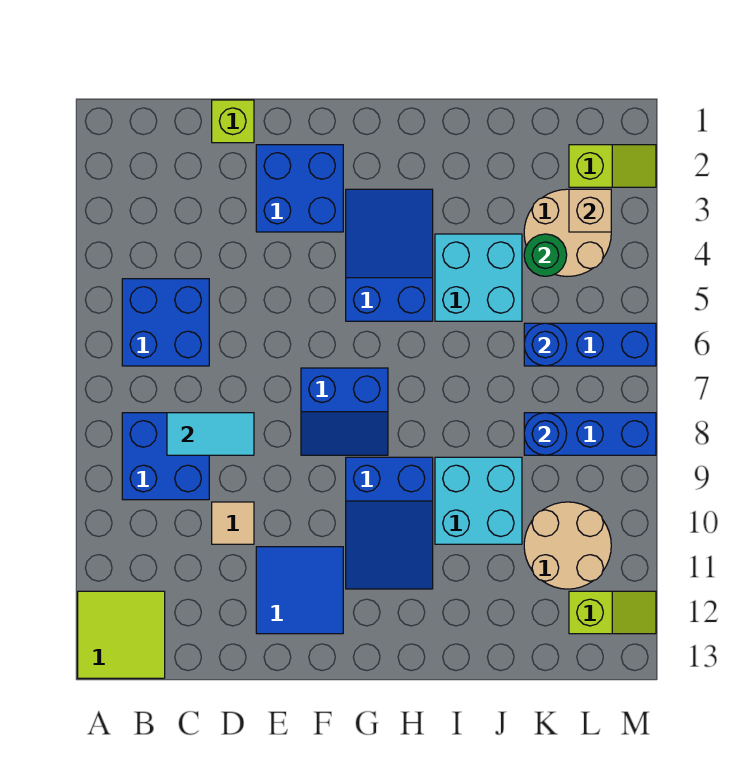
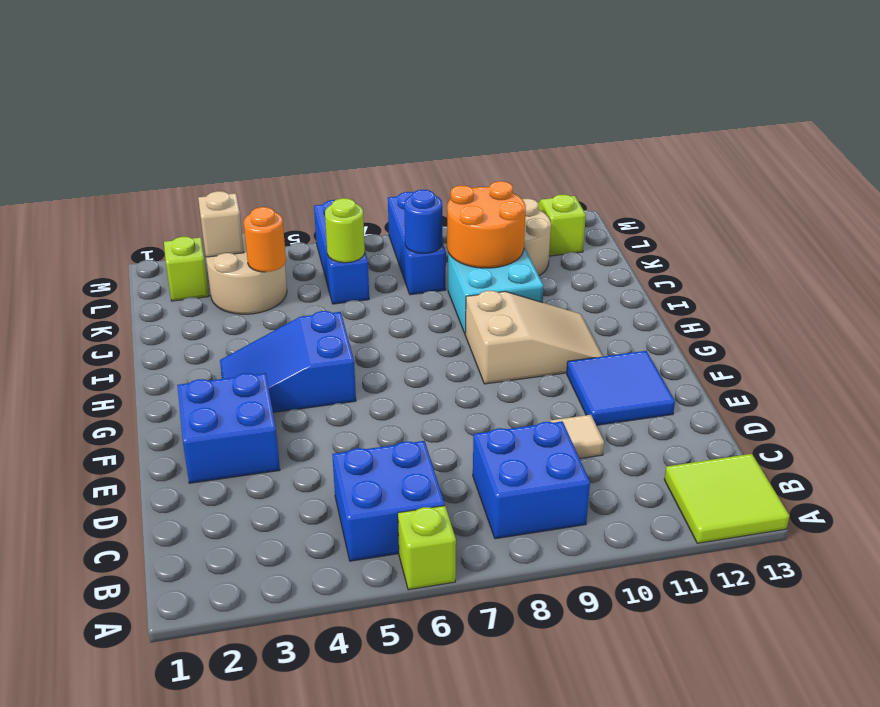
cyan 1x2 tile [167,413,254,455] -> none
lime 1x1 brick [212,100,254,143] -> lime 1x1 brick moved to [398,506,456,590]
blue 2x2 slope [301,368,388,455] -> none
blue 2x3 slope [346,457,433,589] -> tan 2x3 slope [465,291,603,384]
cyan 2x2 brick [435,234,522,321] -> none
none -> orange 2x2 round brick [447,181,526,268]
green 1x1 round brick [524,234,567,276] -> orange 1x1 round brick [244,207,286,272]
blue 1x1 round brick [524,323,567,366] -> lime 1x1 round brick [325,198,365,263]

